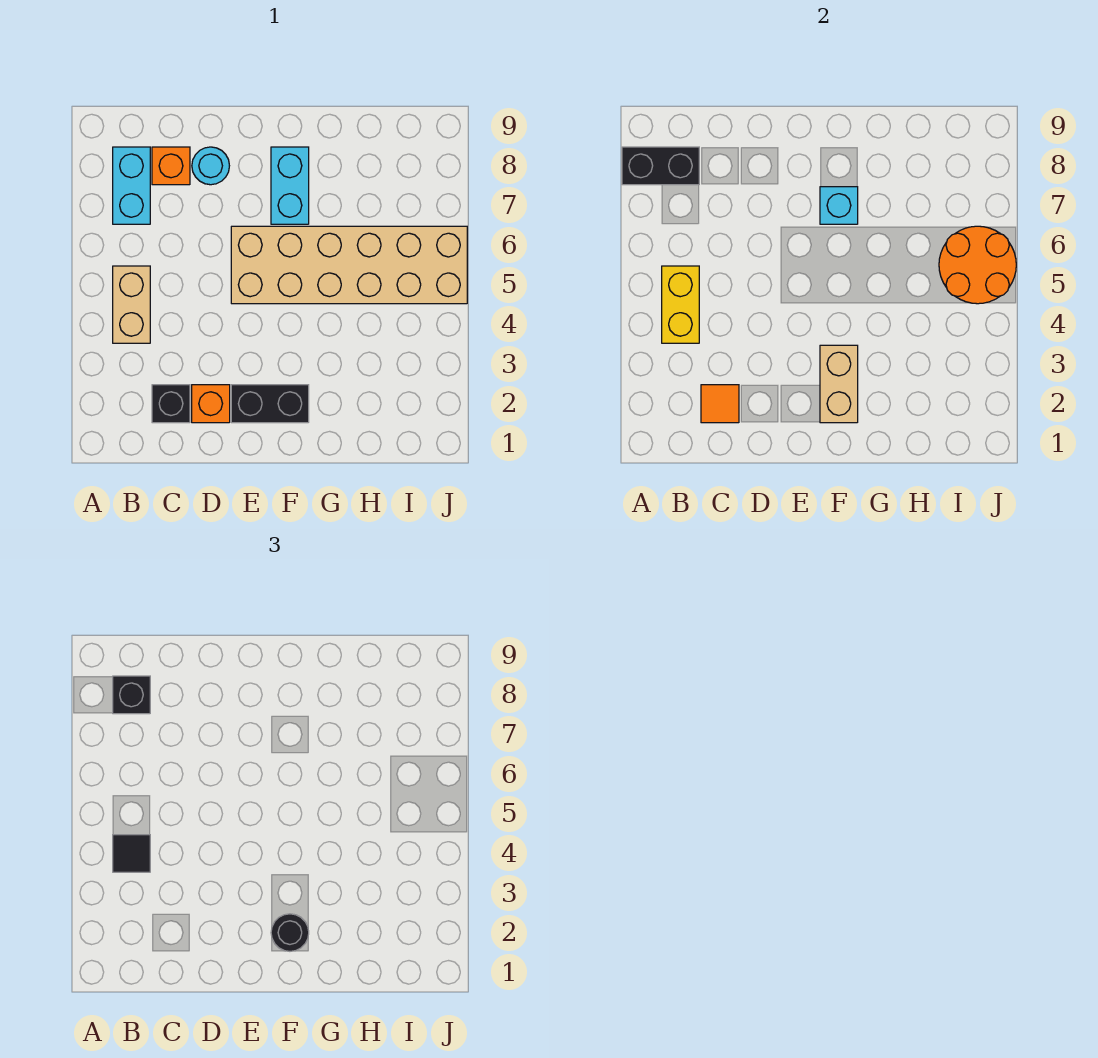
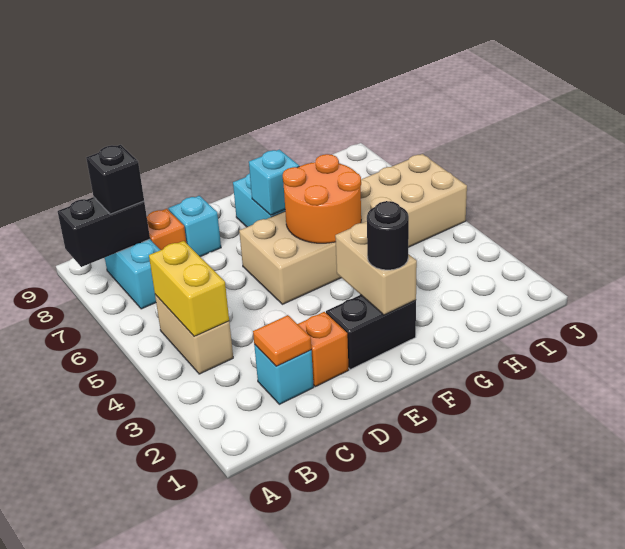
black 1x1 tile [113,835,150,872] -> none
black 1x1 brick [152,385,190,423] -> cyan 1x1 brick [254,344,314,404]
cyan 1x1 round brick [192,147,229,185] -> cyan 1x1 brick [168,196,221,257]
orange 2x2 round brick [939,226,1016,304] -> orange 2x2 round brick moved to [283,154,361,243]

